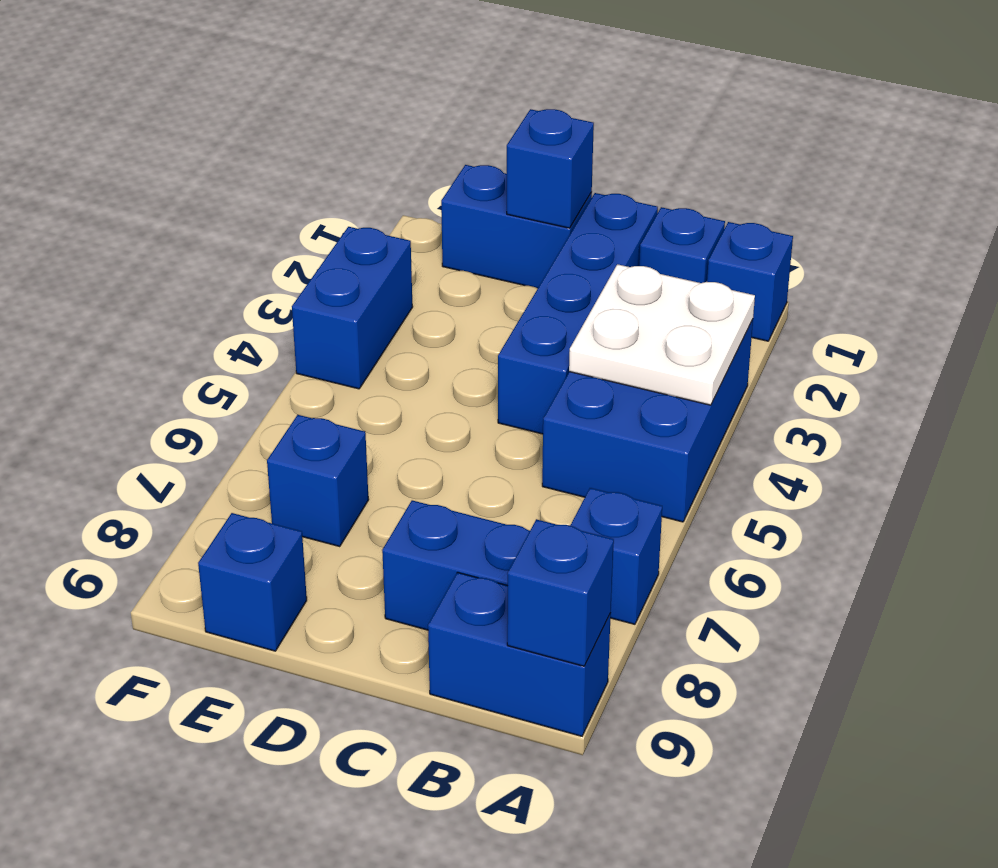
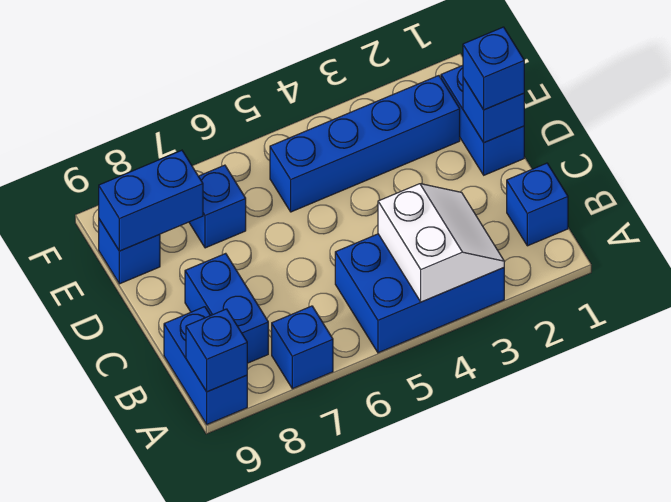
blue 1x1 brick [707,222,793,341] -> blue 1x1 brick moved to [463,27,524,110]
white 2x2 plate [569,264,755,405] -> white 2x2 slope [378,184,504,302]
blue 1x4 brick [498,193,658,434] -> blue 1x4 brick moved to [270,76,460,212]
blue 1x2 brick [292,227,413,389] -> blue 1x2 brick moved to [99,150,203,251]

